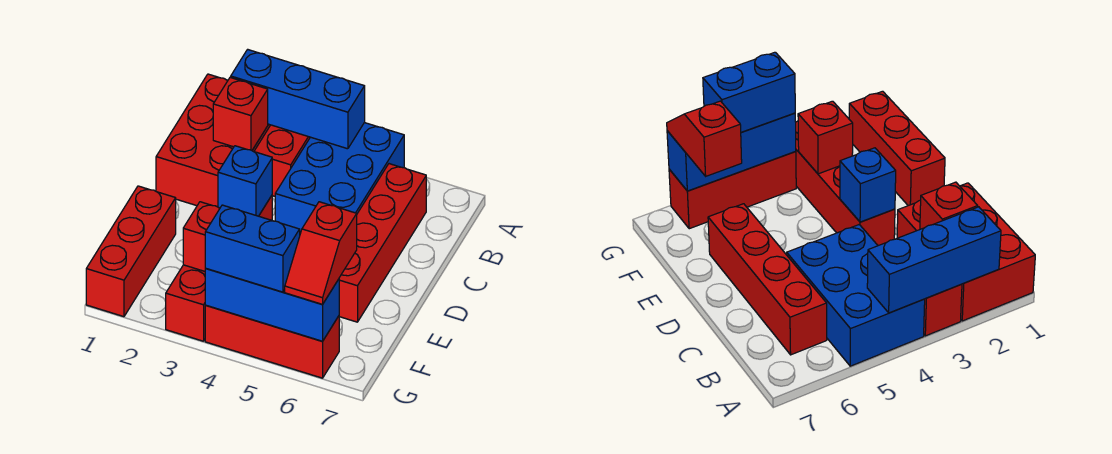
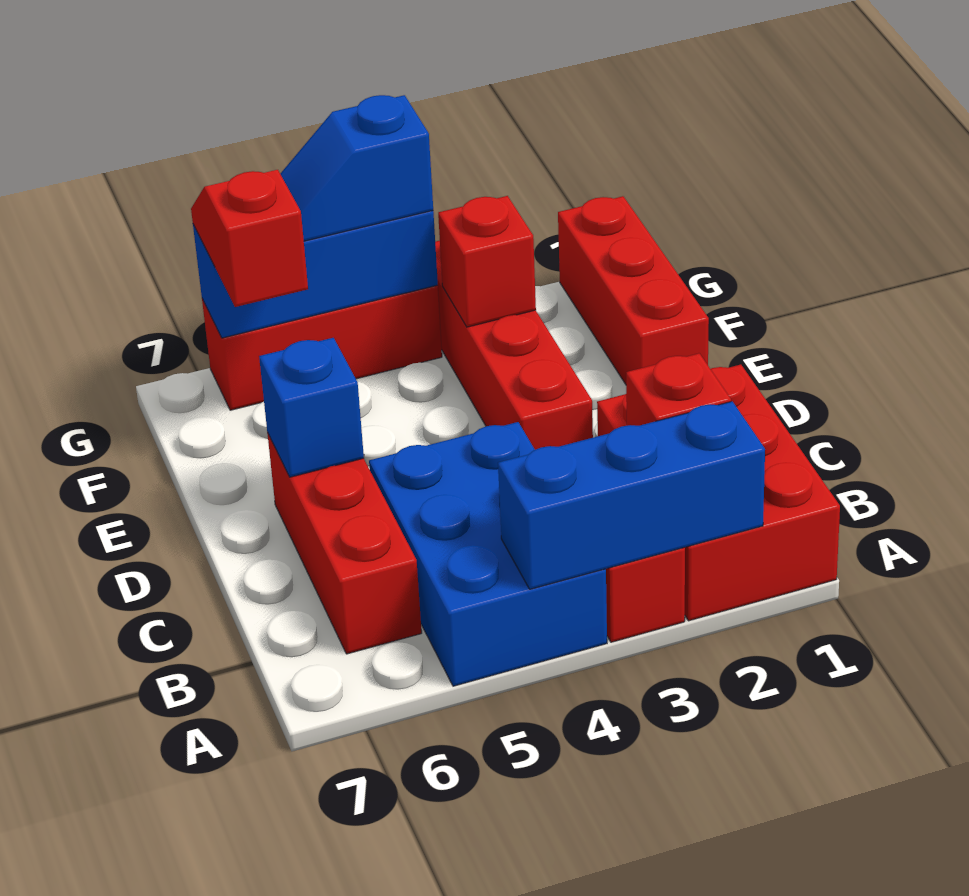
red 1x4 brick [339,164,426,322] -> red 1x3 brick [267,432,422,654]
blue 1x1 brick [218,146,272,216] -> blue 1x1 brick moved to [259,338,364,477]
blue 1x2 brick [205,205,300,292] -> blue 1x2 slope [280,95,433,241]

